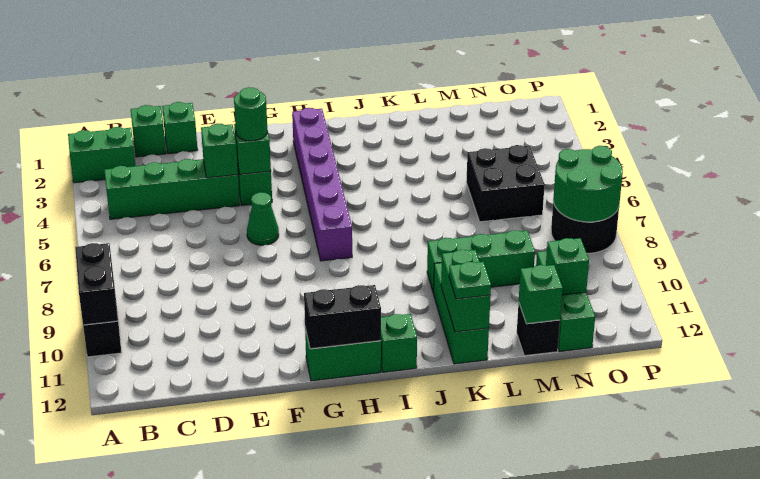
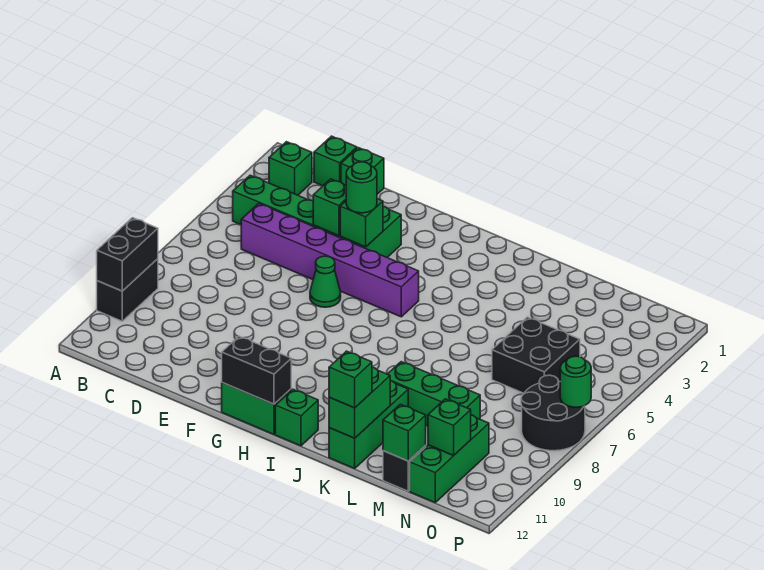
green 1x2 brick [68,127,135,183] -> green 1x1 brick [269,142,312,195]
purple 1x6 brick [292,108,352,261] -> purple 1x6 brick turned to [241,204,419,317]
green 1x1 plate [449,262,491,299] -> green 1x1 brick [329,351,372,408]
green 2x2 round brick [553,146,623,222] -> green 1x1 round brick [560,356,591,407]

